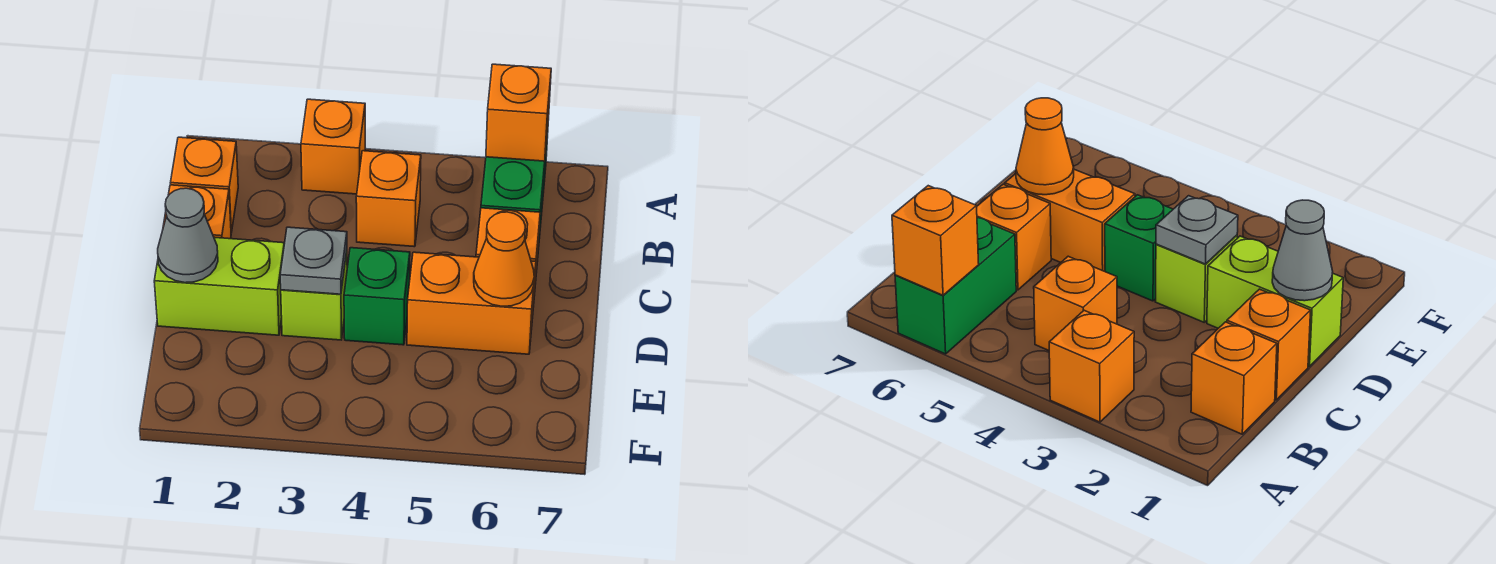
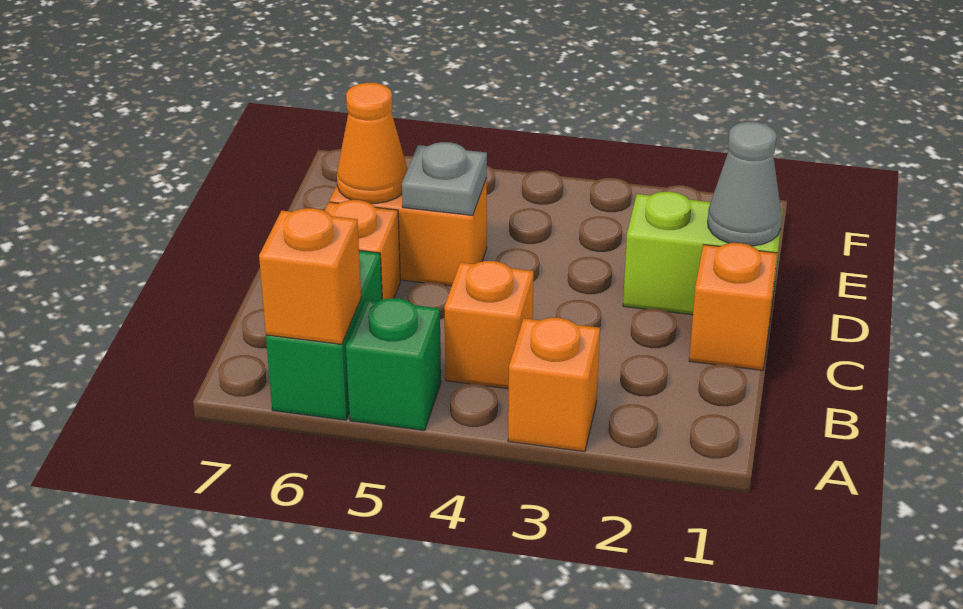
orange 1x1 brick [171,137,238,233] -> none
lime 1x1 brick [281,251,347,340] -> none
grey 1x1 plate [280,227,347,294] -> grey 1x1 plate moved to [402,142,487,215]
green 1x1 brick [344,248,410,345] -> green 1x1 brick moved to [346,298,441,431]

